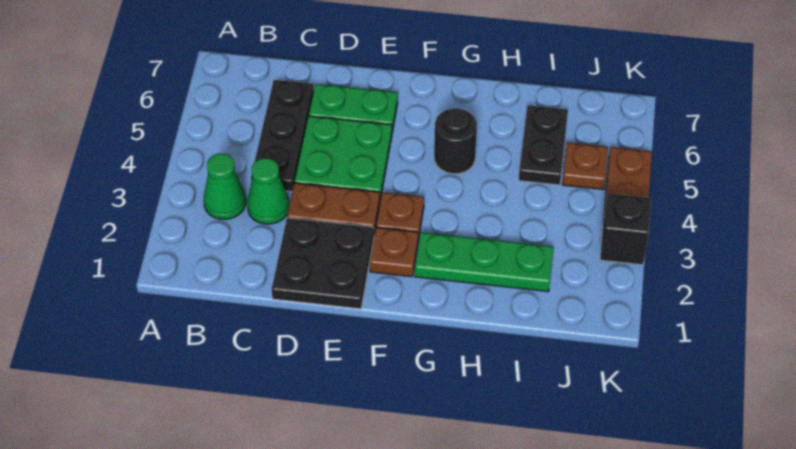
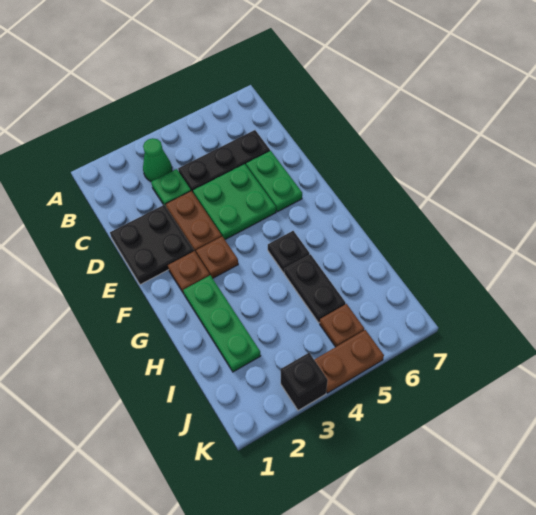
green 1x1 cone [247,158,289,224] -> green 1x1 plate [151,169,191,206]
black 1x1 round brick [434,108,477,174] -> black 1x1 plate [268,231,310,273]
black 1x2 plate [519,106,568,185] -> black 1x2 plate turned to [284,254,346,323]

